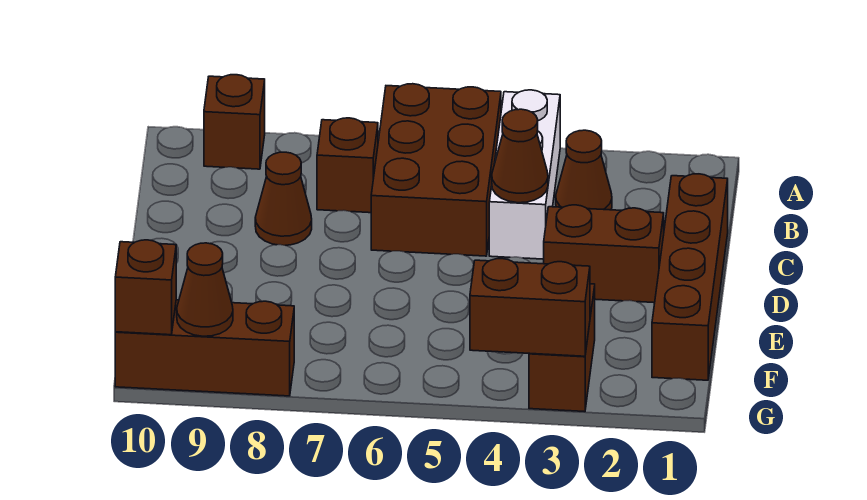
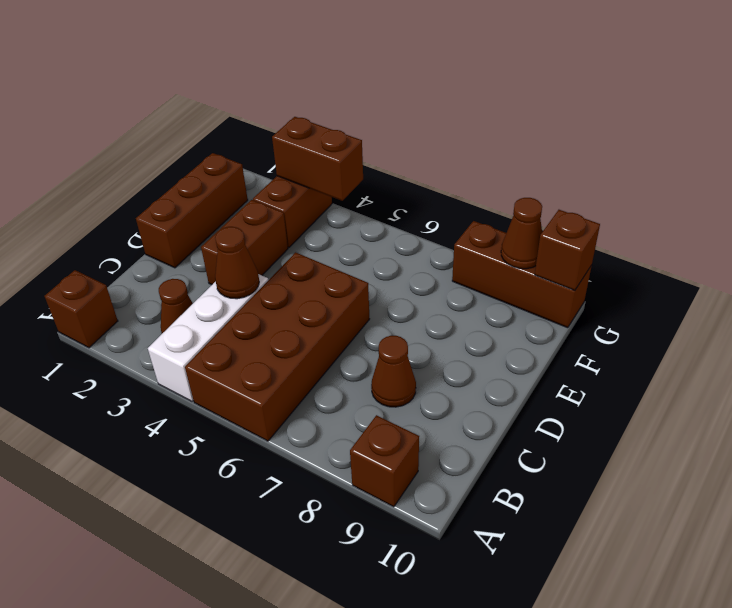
brown 2x3 brick [371,84,501,256] -> brown 2x4 brick [185,252,369,441]
brown 1x1 brick [317,118,378,213] -> brown 1x1 brick moved to [45,270,118,348]
brown 1x4 brick [652,174,728,380] -> brown 1x3 brick [136,153,248,268]
brown 1x2 brick [544,205,664,303] -> brown 1x2 brick turned to [201,200,288,285]

